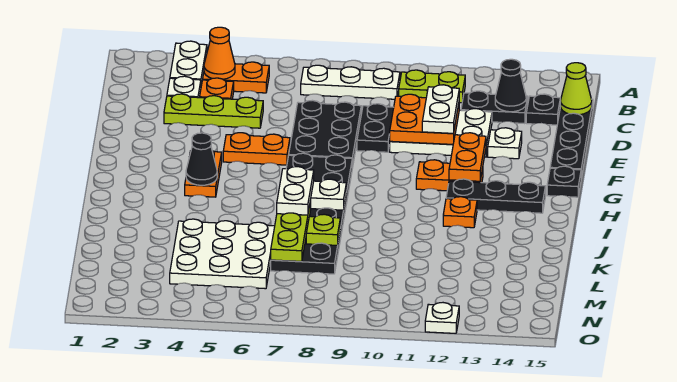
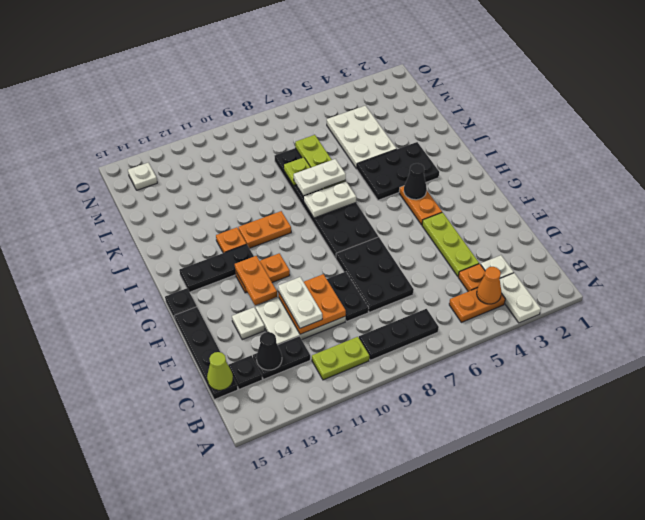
white 1x3 plate [301,65,400,99] -> black 1x3 plate [359,309,439,360]
lime 1x3 plate [164,94,263,128] -> lime 1x3 plate turned to [422,212,479,277]
orange 1x2 plate [223,133,290,165] -> orange 1x2 plate moved to [238,211,291,248]
none -> black 2x3 plate [357,142,439,200]
white 1x2 plate [277,167,314,215] -> white 1x2 plate turned to [294,159,346,195]
white 3x3 plate [170,219,275,289] -> white 2x3 plate [327,106,396,169]
white 1x1 plate [425,303,459,333] -> white 1x1 plate moved to [128,163,157,190]

